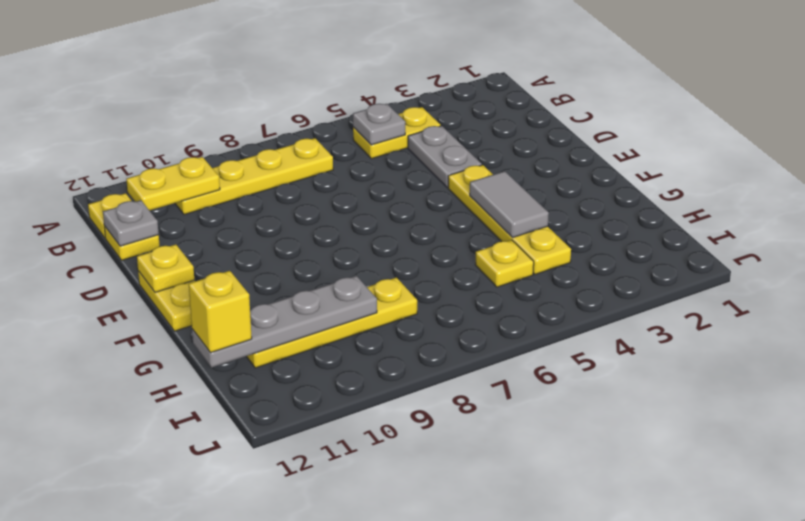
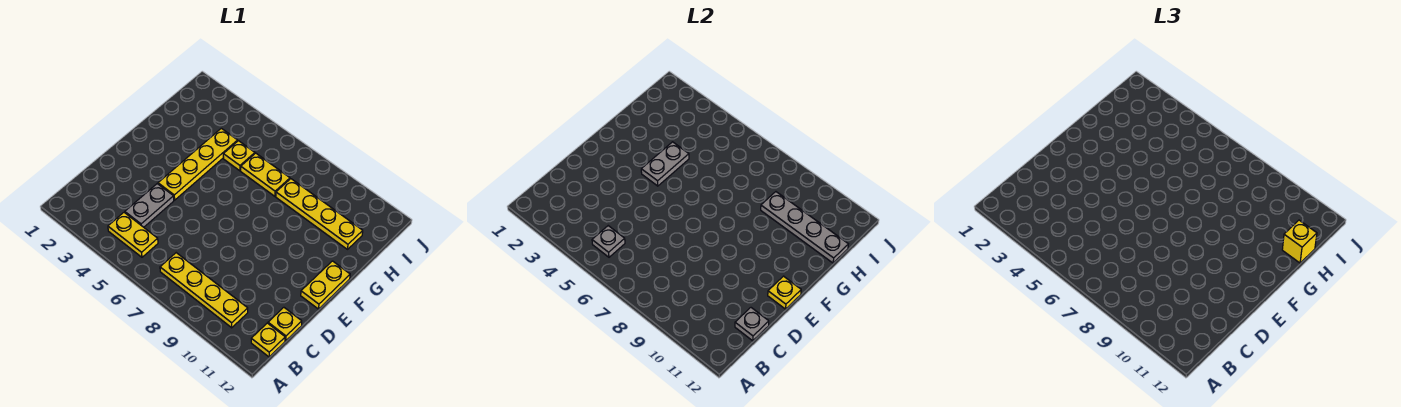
yellow 1x2 plate [126,157,220,211] -> yellow 1x2 plate moved to [241,153,290,196]
grey 1x2 tile [470,171,549,237] -> grey 1x2 plate [641,142,689,186]

